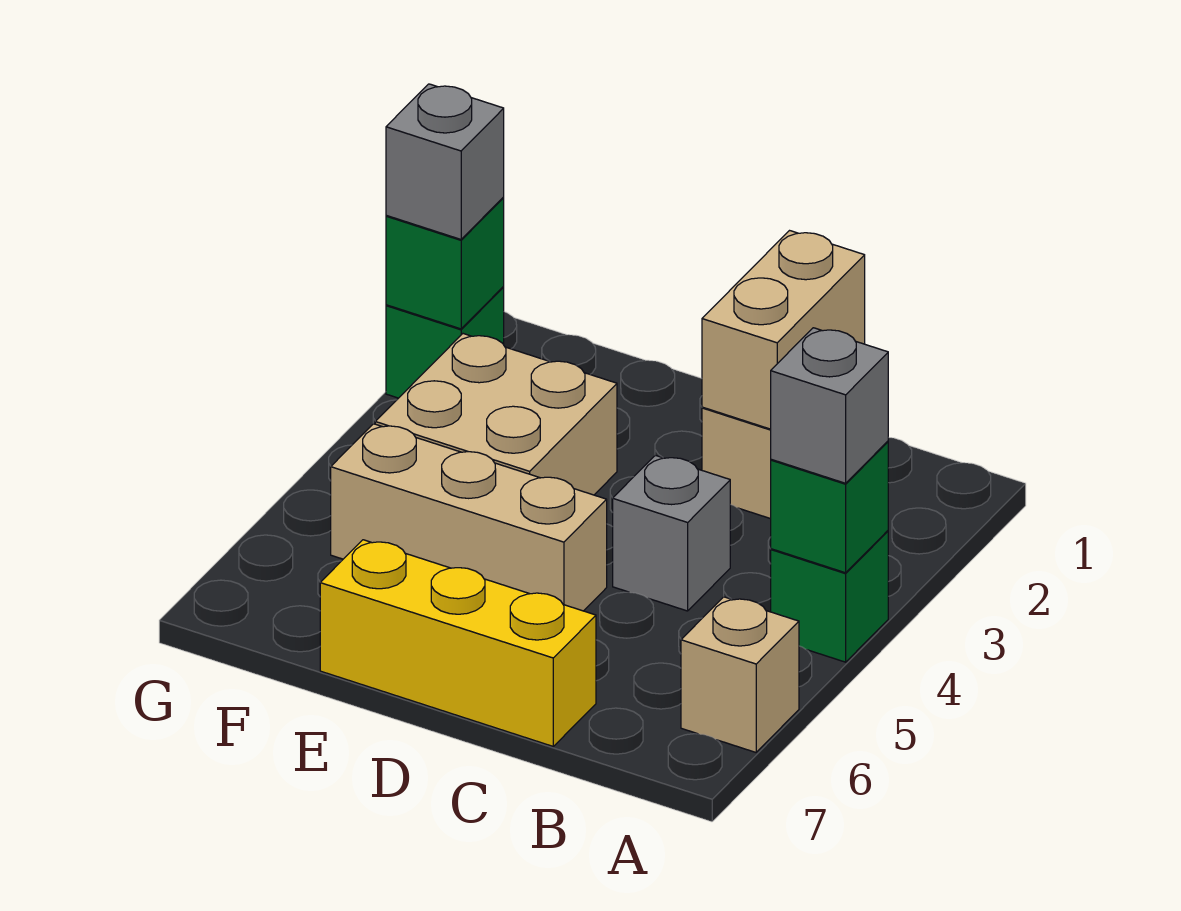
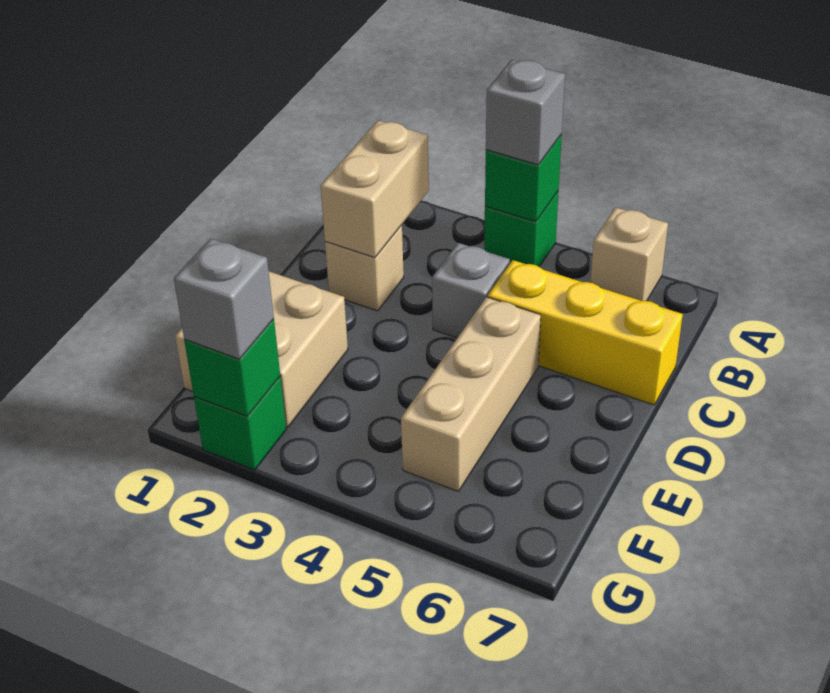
tan 1x2 brick [702,231,865,429] -> tan 1x2 brick turned to [321,121,429,258]
yellow 1x3 brick [320,540,596,746] -> yellow 1x3 brick turned to [488,260,683,405]
tan 2x2 brick [375,334,617,495] -> tan 2x2 brick moved to [175,272,348,427]

